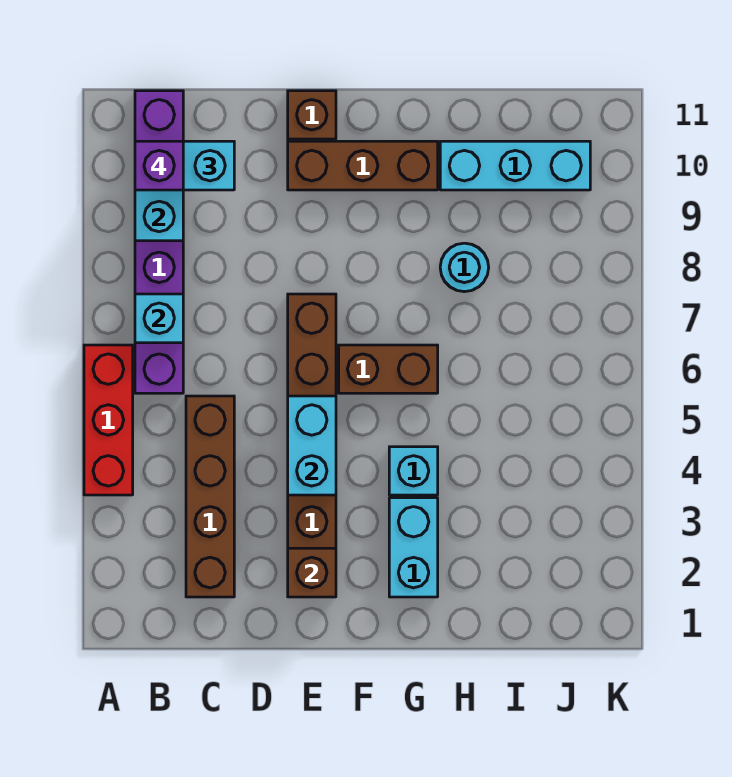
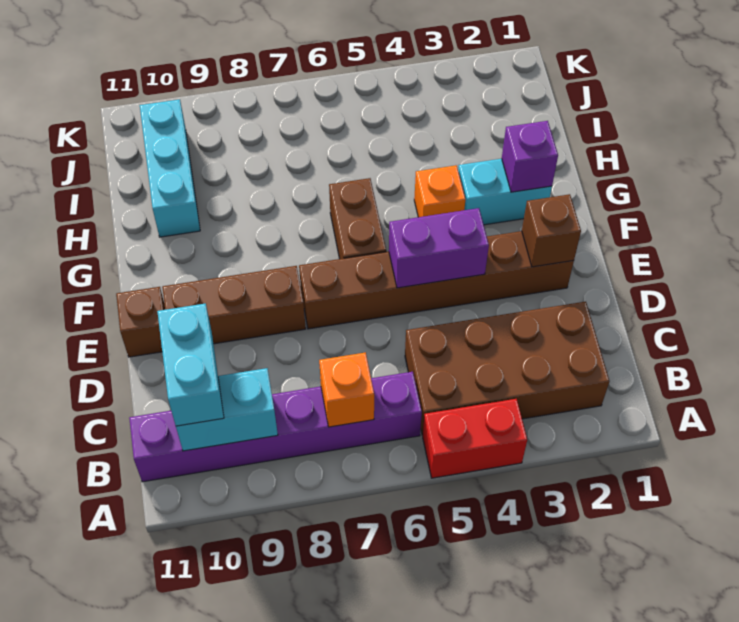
red 1x3 brick [84,345,133,495] -> red 1x2 brick [423,399,527,478]
cyan 1x1 brick [135,294,183,343] -> orange 1x1 brick [319,352,374,427]
purple 1x1 brick [135,141,183,190] -> purple 1x1 brick moved to [502,121,558,192]
brown 1x4 brick [186,396,234,597] -> brown 2x4 brick [405,302,609,435]
cyan 1x2 brick [288,396,336,495] -> purple 1x2 brick [389,208,489,288]
brown 1x3 brick [288,141,438,190] -> brown 1x3 brick turned to [162,266,306,344]
cyan 1x1 brick [389,447,438,495] -> orange 1x1 brick [414,165,465,217]
cyan 1x1 round brick [440,243,489,292] -> none

